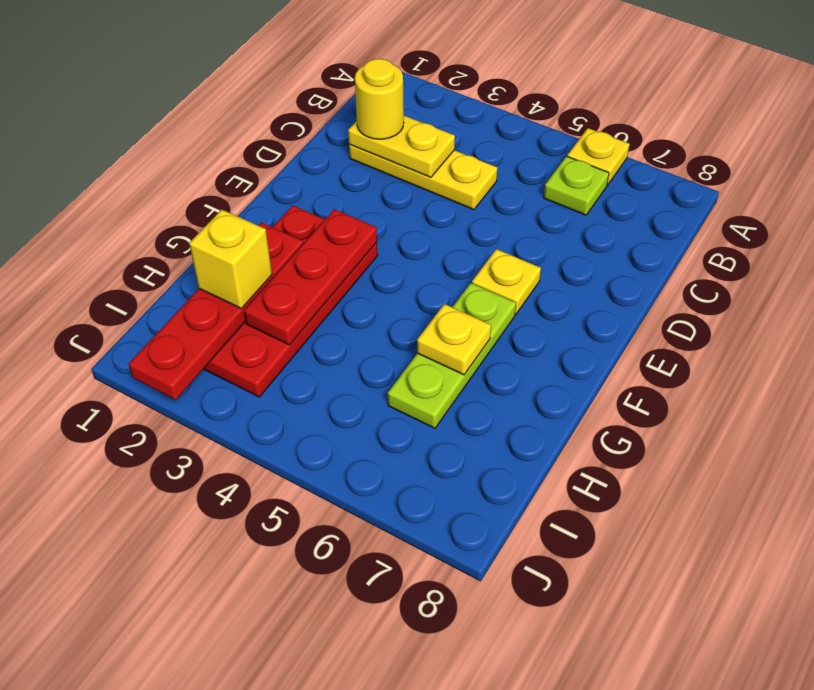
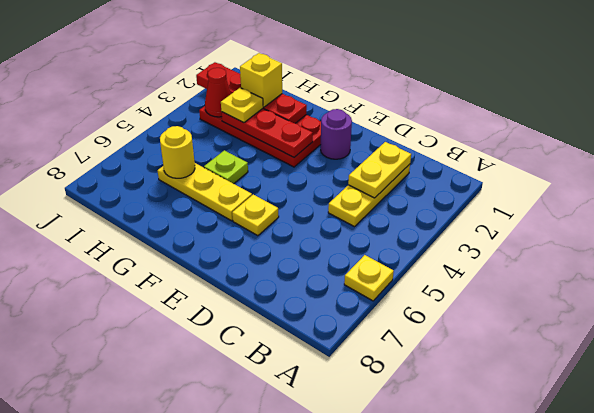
lime 1x1 plate [544,156,609,215] -> lime 1x1 plate moved to [204,150,248,184]
yellow 1x1 round brick [355,59,404,139] -> yellow 1x1 round brick moved to [160,126,195,178]
none -> purple 1x1 round brick [321,109,352,159]
lime 1x3 plate [388,283,516,428] -> yellow 1x3 plate [158,163,252,221]
yellow 1x1 plate [417,304,491,375] -> yellow 1x1 plate moved to [221,88,263,123]
none -> red 1x1 cone [205,68,231,117]

